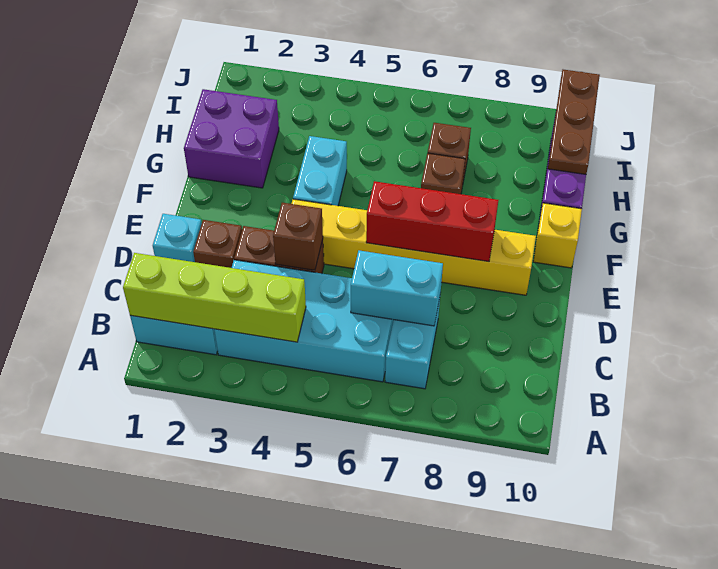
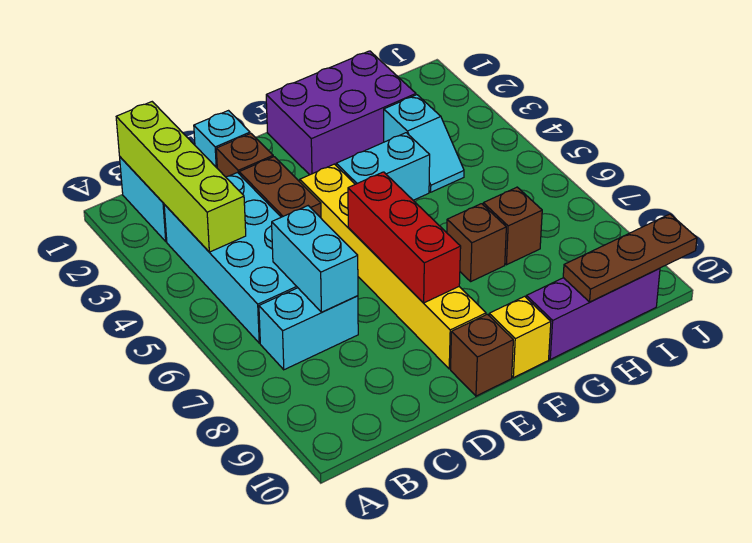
brown 1x1 brick [273,203,323,270] -> brown 1x1 brick moved to [451,314,513,396]
purple 2x2 brick [184,89,279,188] -> purple 2x3 brick [266,51,416,175]
none -> cyan 1x2 slope [384,95,464,192]

